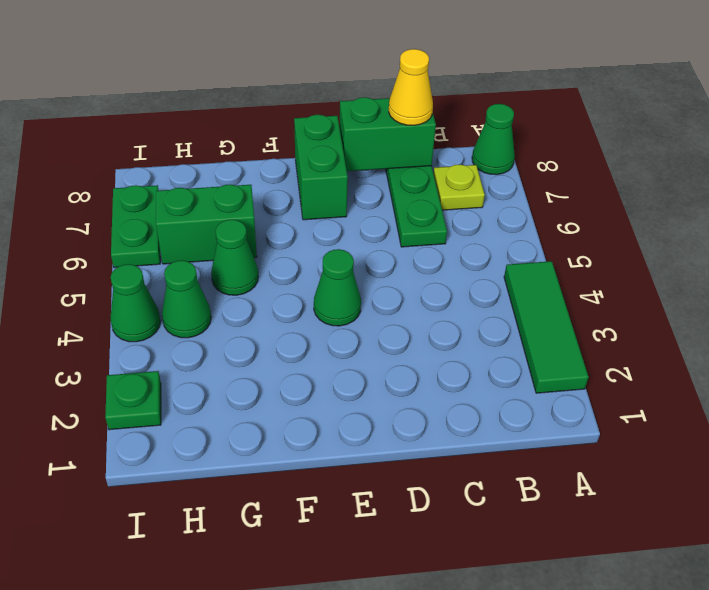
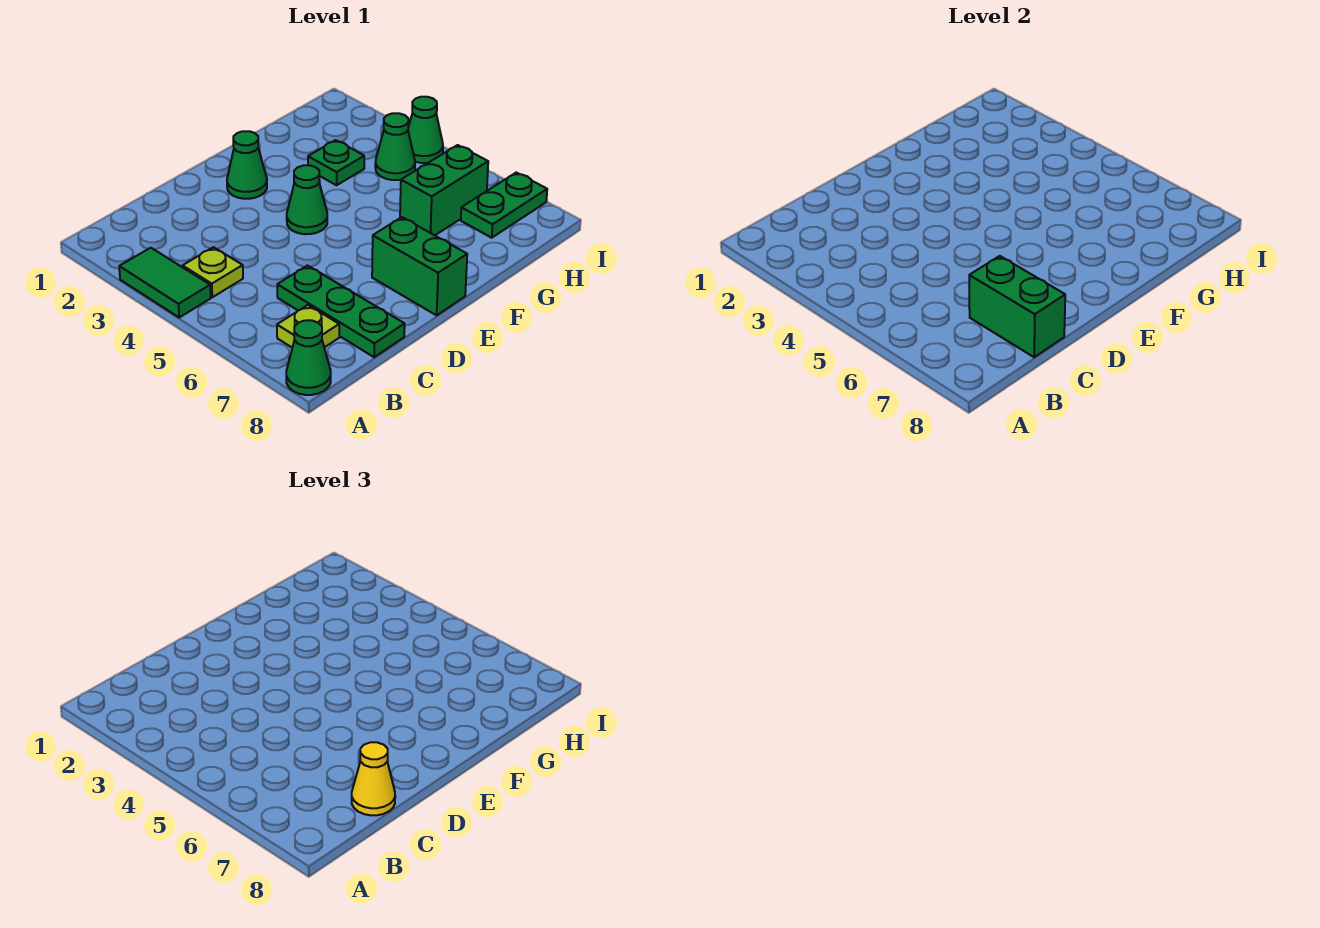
green 1x3 tile [504,261,589,393] -> green 1x2 tile [119,248,211,317]
none -> lime 1x1 plate [183,247,243,297]
green 1x2 brick [339,97,436,171] -> green 1x2 brick turned to [969,256,1065,357]
green 1x1 cone [211,220,258,295] -> green 1x1 cone moved to [227,131,267,199]
green 1x1 plate [105,371,161,430] -> green 1x1 plate moved to [308,140,364,185]
green 1x2 plate [111,185,160,268] -> green 1x2 plate turned to [461,173,547,238]

